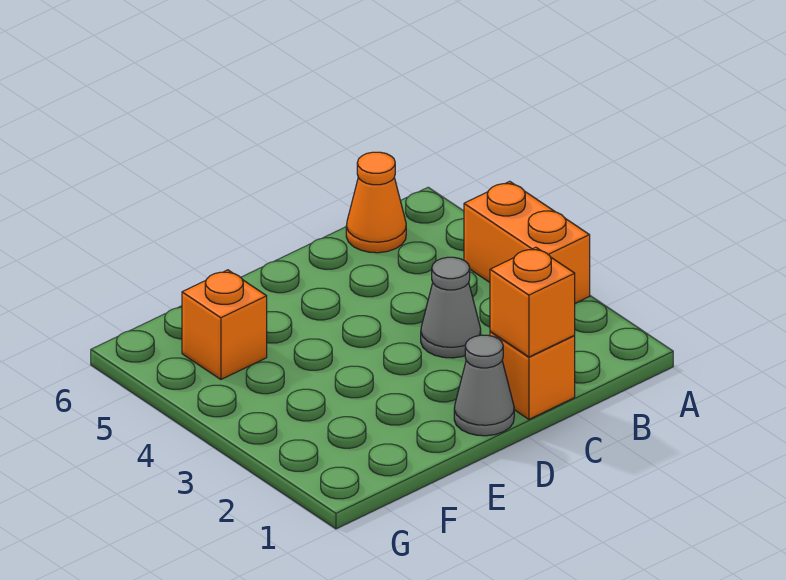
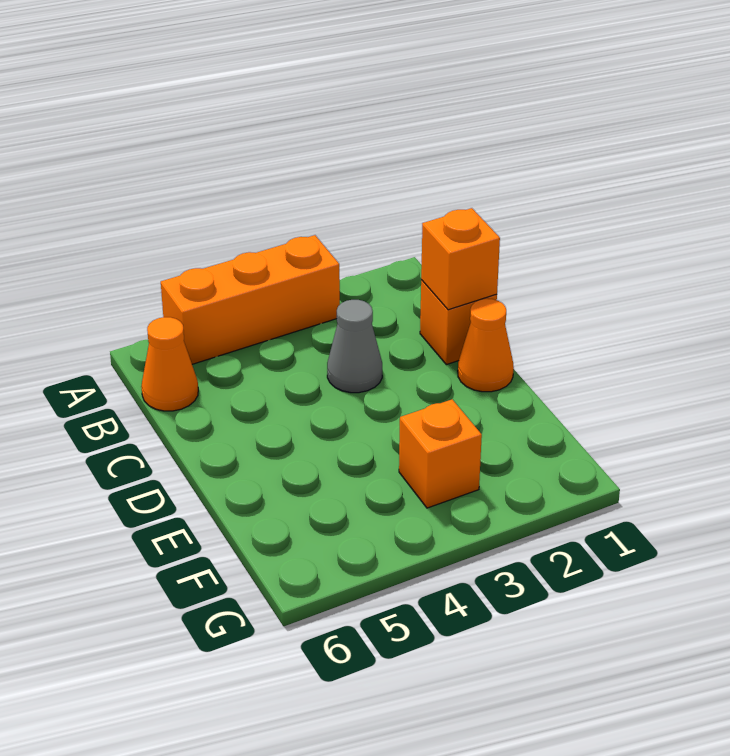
orange 1x2 brick [464,181,590,303] -> orange 1x3 brick [161,235,340,364]
grey 1x1 cone [454,335,514,436] -> orange 1x1 cone [458,299,514,392]
orange 1x1 brick [182,270,267,379] -> orange 1x1 brick moved to [399,399,482,508]

